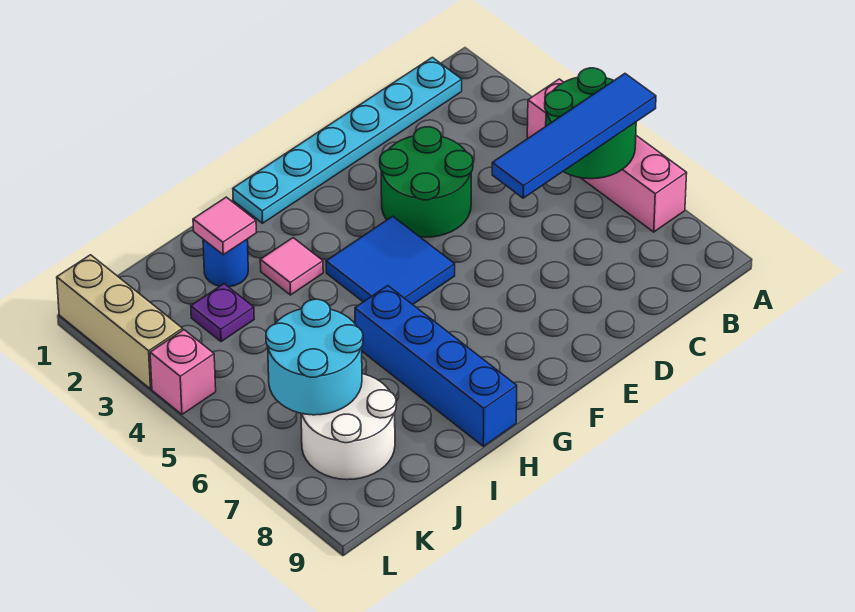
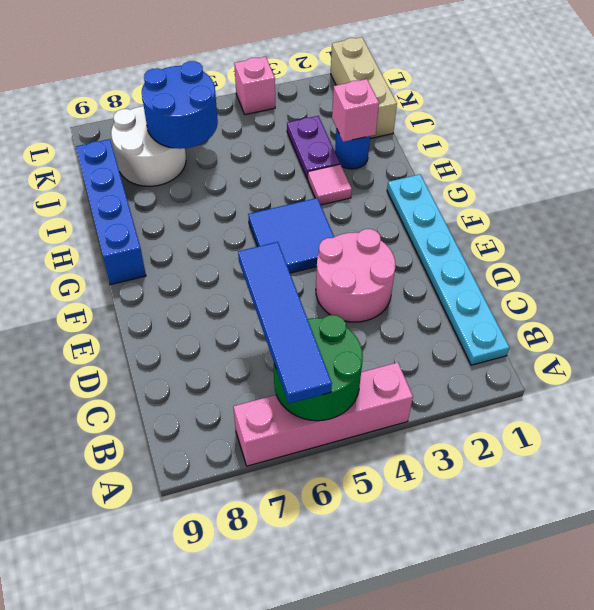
green 2x2 round brick [380,127,473,237] -> pink 2x2 round brick [316,229,395,322]
blue 1x4 brick [355,286,517,446] -> blue 1x4 brick turned to [76,139,146,285]
pink 1x1 tile [193,197,256,255] -> pink 1x1 brick [332,79,379,142]
purple 1x1 plate [191,284,254,342] -> purple 1x2 plate [287,116,340,180]
cyan 2x2 round brick [266,299,363,415] -> blue 2x2 round brick [142,61,218,149]
tan 1x3 brick [57,255,183,389] -> tan 1x3 brick turned to [331,37,397,139]

